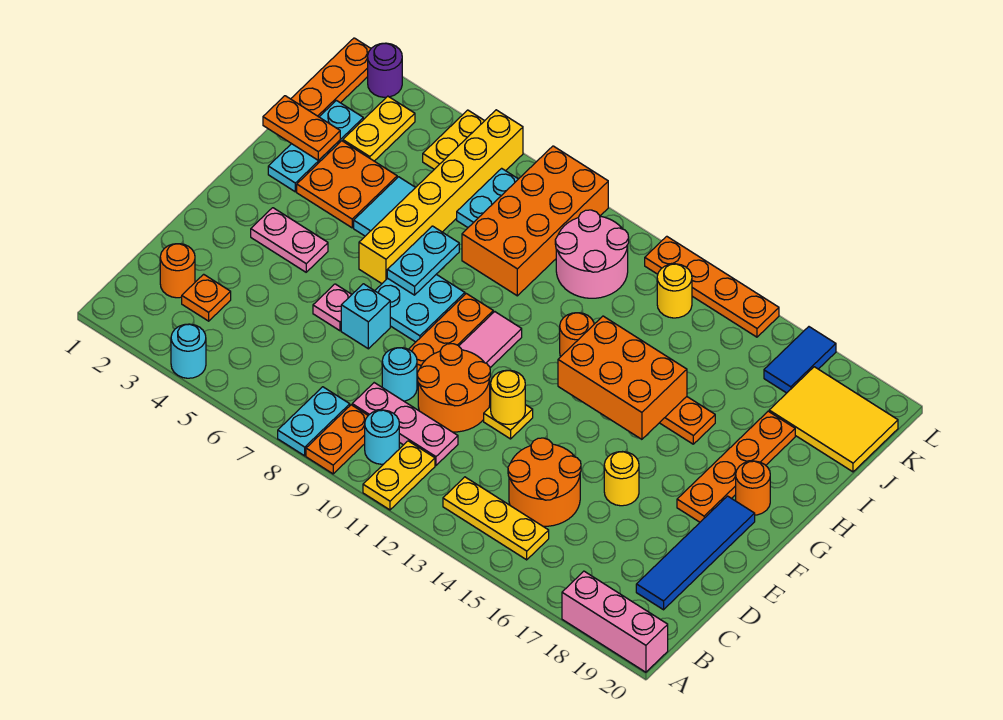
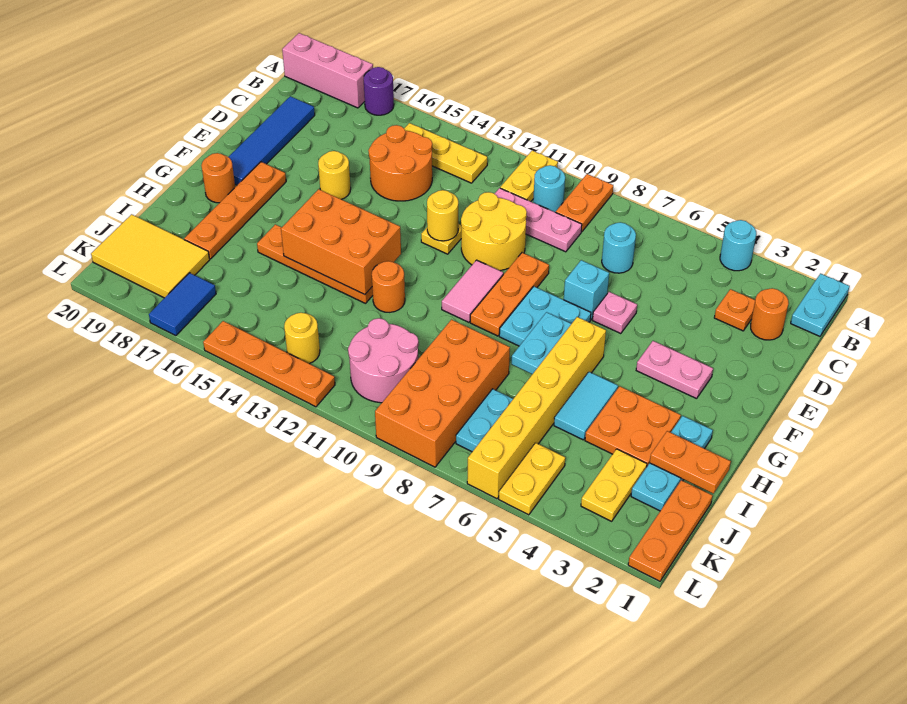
cyan 1x2 plate [278,387,350,456] -> cyan 1x2 plate moved to [791,274,850,336]
cyan 1x1 round brick [382,348,417,401] -> cyan 1x1 round brick moved to [602,222,636,273]
orange 2x2 round brick [417,344,490,432] -> yellow 2x2 round brick [461,192,527,271]
purple 1x1 round brick [368,43,402,97] -> purple 1x1 round brick moved to [364,67,394,115]

